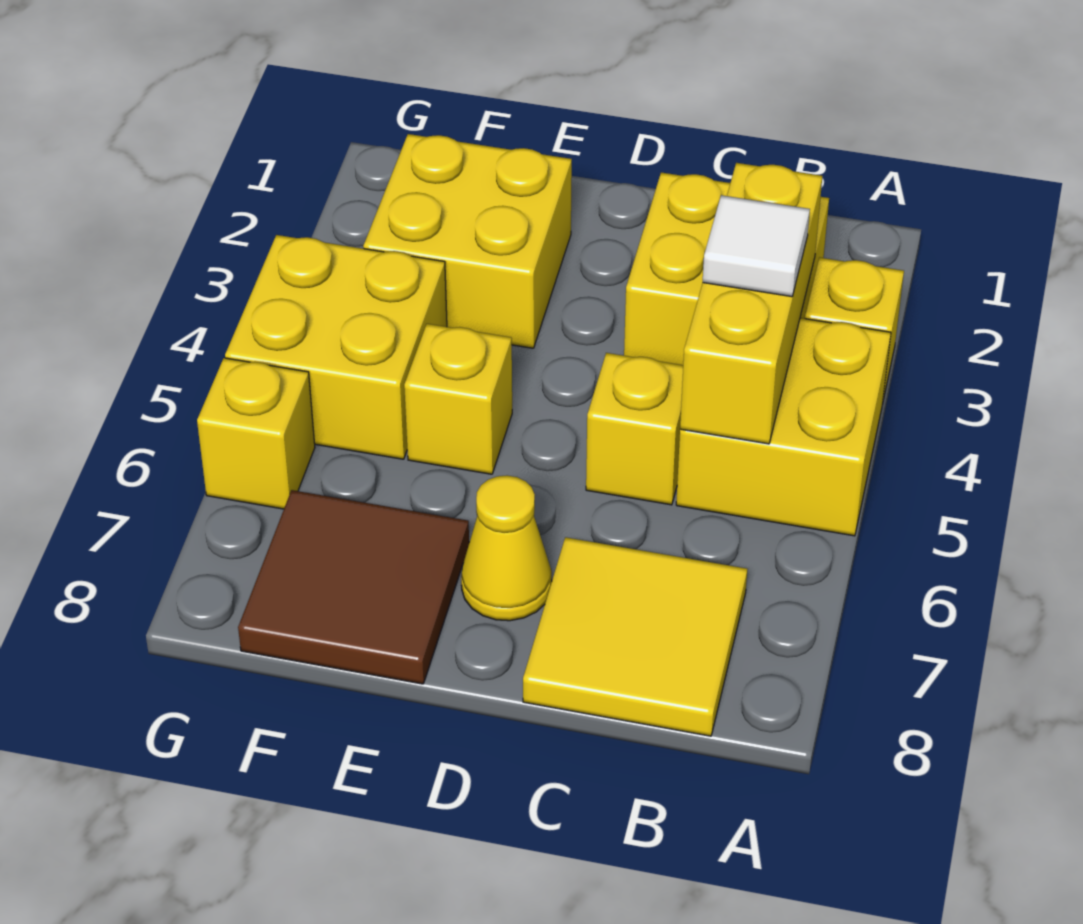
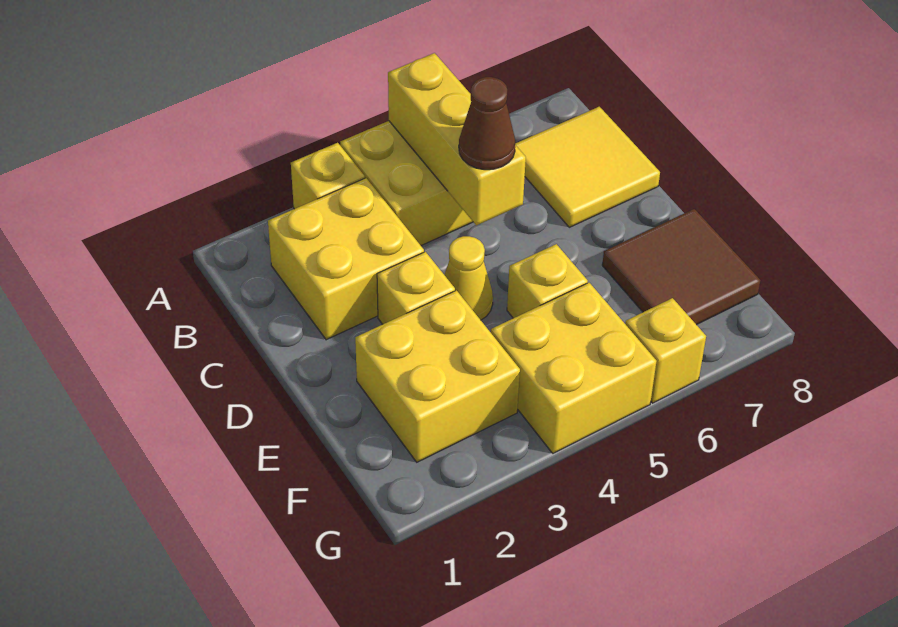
yellow 1x3 brick [680,163,822,444] -> yellow 1x3 brick turned to [388,53,526,225]
white 1x1 tile [703,195,810,297] -> none
yellow 1x1 brick [586,353,683,505] -> yellow 1x1 brick moved to [377,252,455,324]
none -> brown 1x1 cone [459,77,515,170]
yellow 1x1 cone [461,475,552,621] -> yellow 1x1 cone moved to [444,236,493,320]

